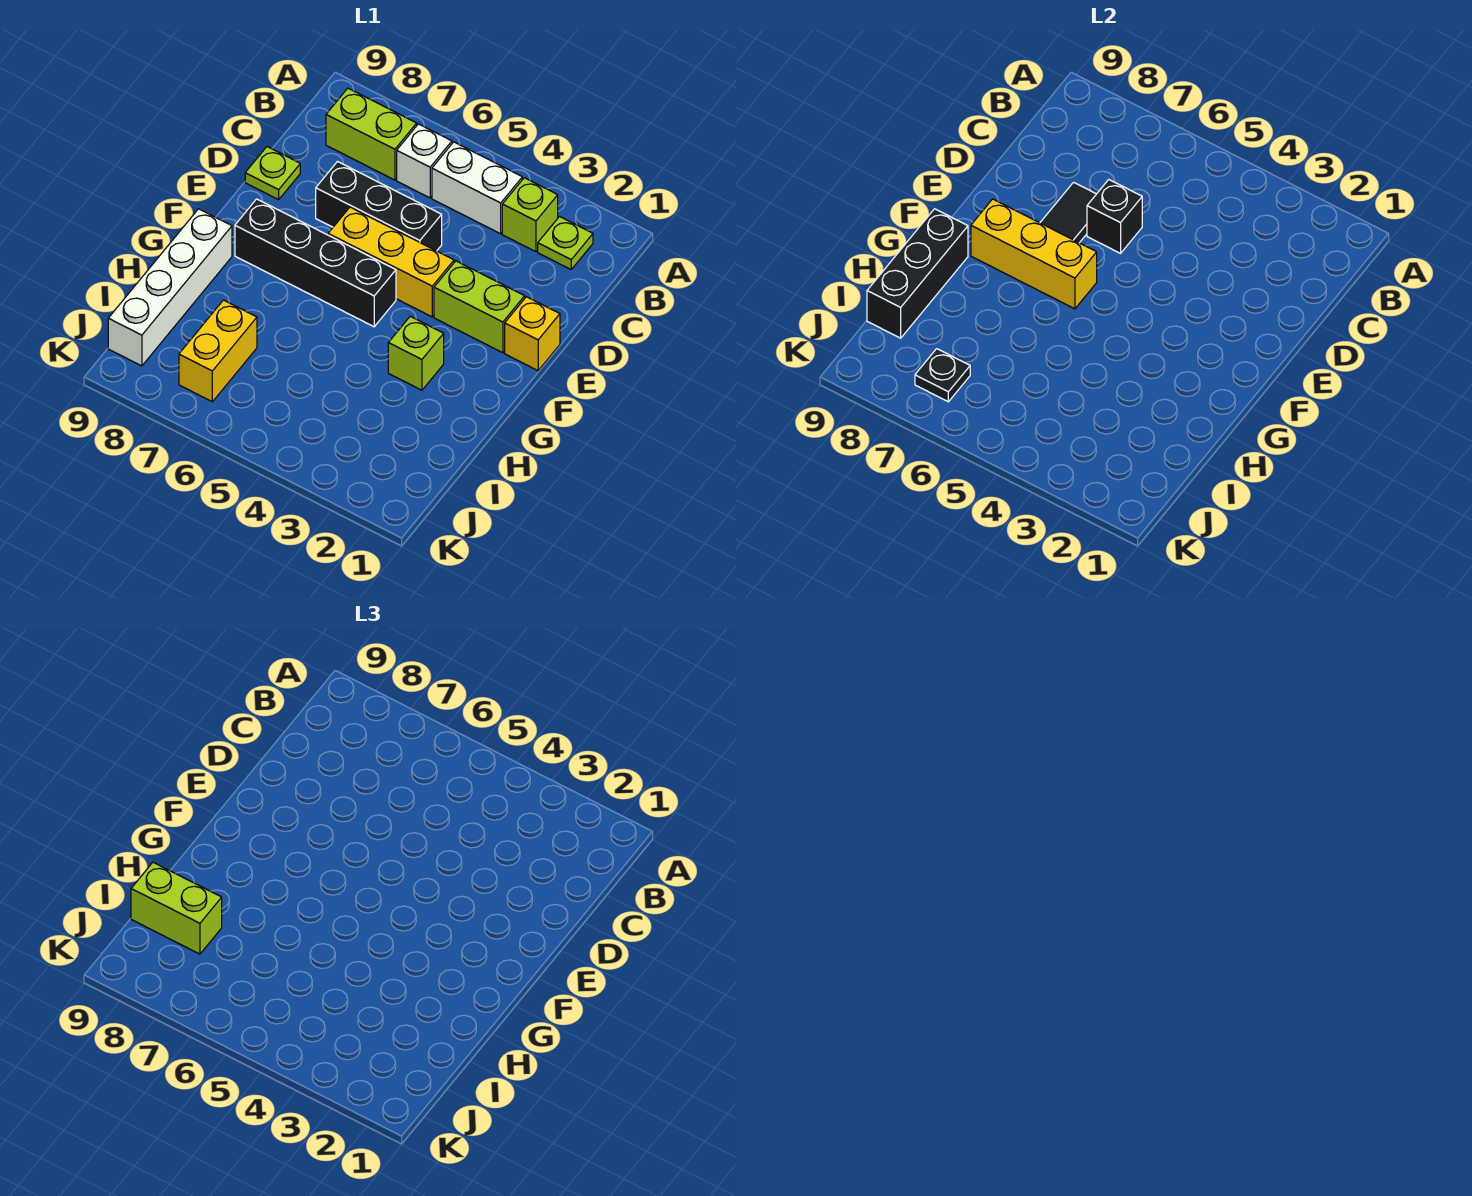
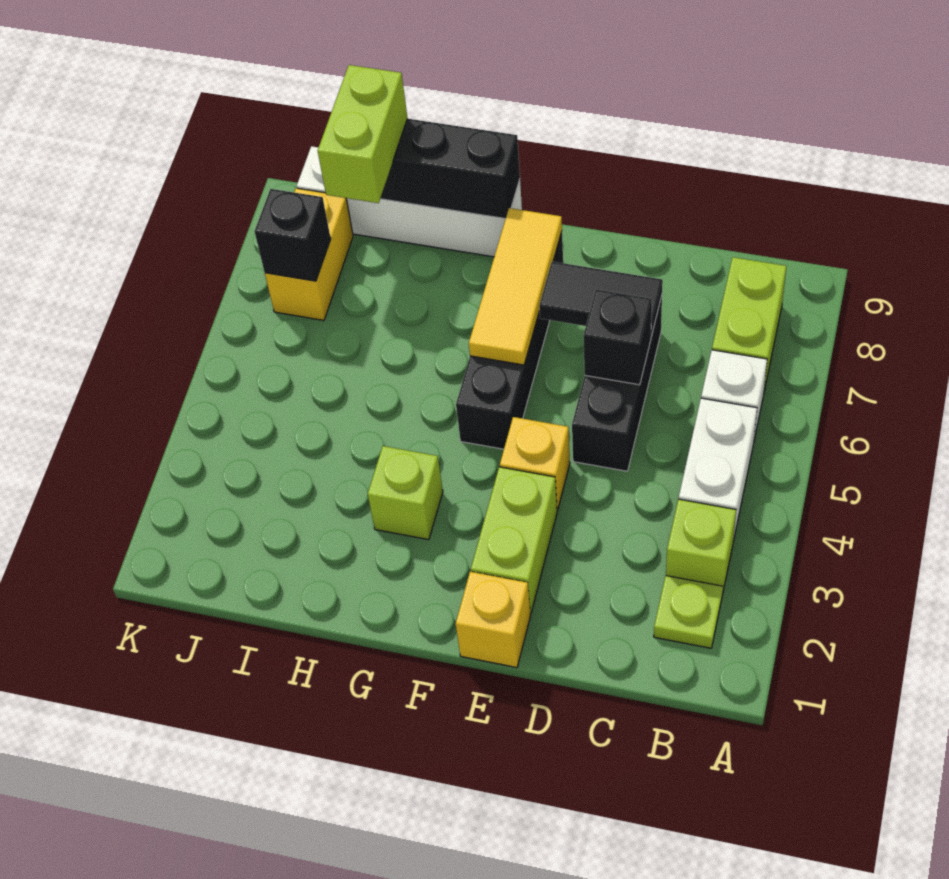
lime 1x1 plate [245,147,300,200] -> none
yellow 1x3 brick [328,207,454,317] -> yellow 1x1 brick [500,417,570,510]
yellow 1x3 brick [971,199,1097,309] -> yellow 1x3 tile [469,208,562,365]
yellow 1x2 brick [179,300,257,402] -> yellow 1x2 brick turned to [265,188,353,320]
black 1x1 plate [915,349,970,402] -> black 1x1 brick [255,189,331,281]

